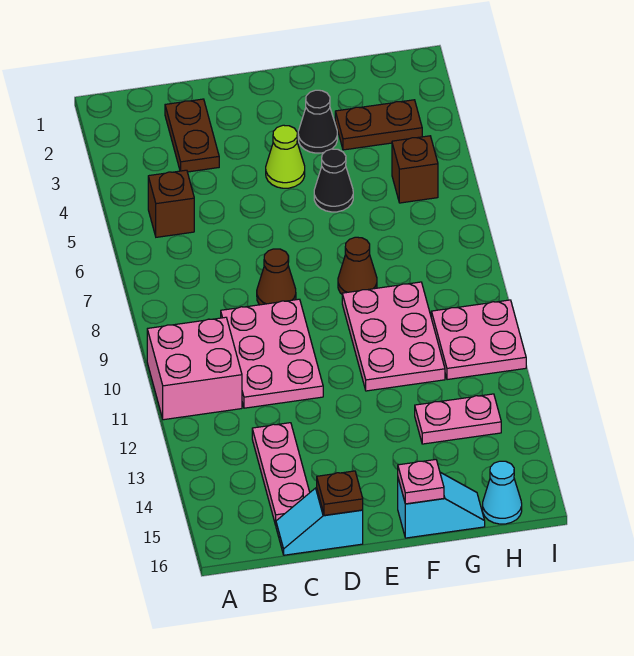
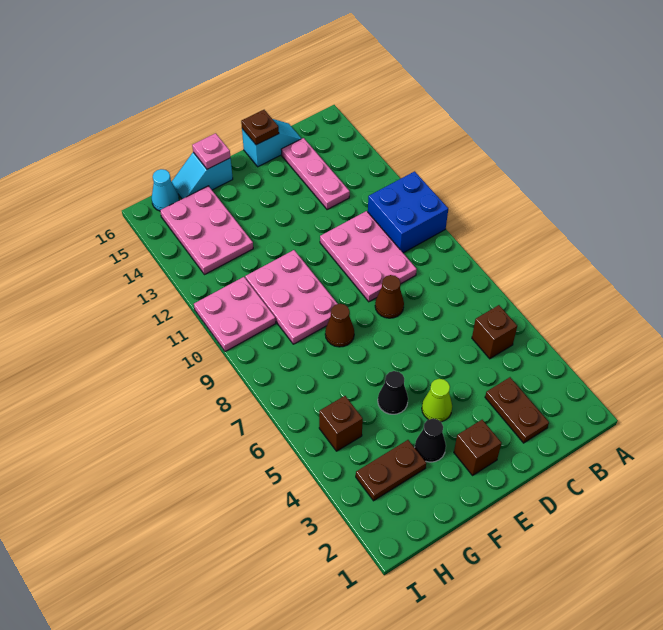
pink 2x2 brick [147,317,242,420] -> blue 2x2 brick [368,171,448,253]
none -> brown 1x1 brick [454,420,501,475]
pink 1x2 plate [415,394,501,444] -> pink 2x3 plate [160,186,253,275]

